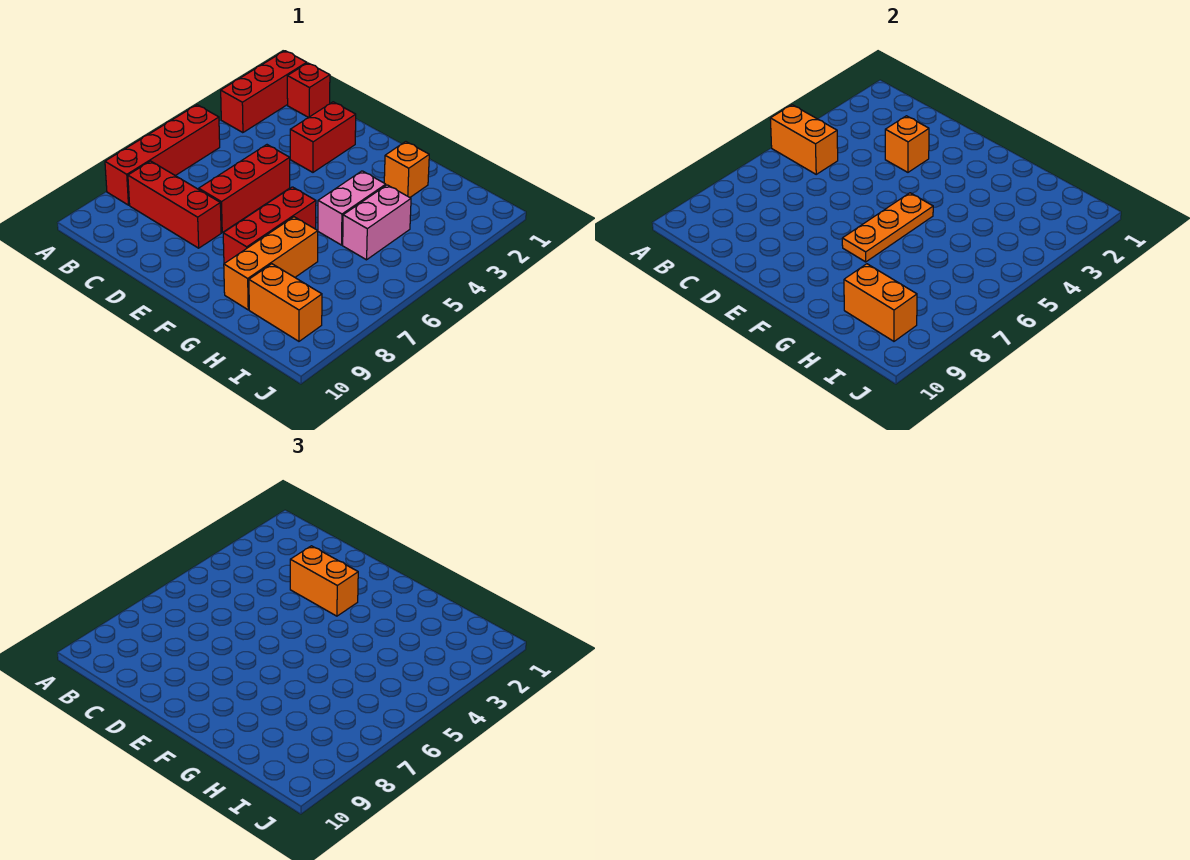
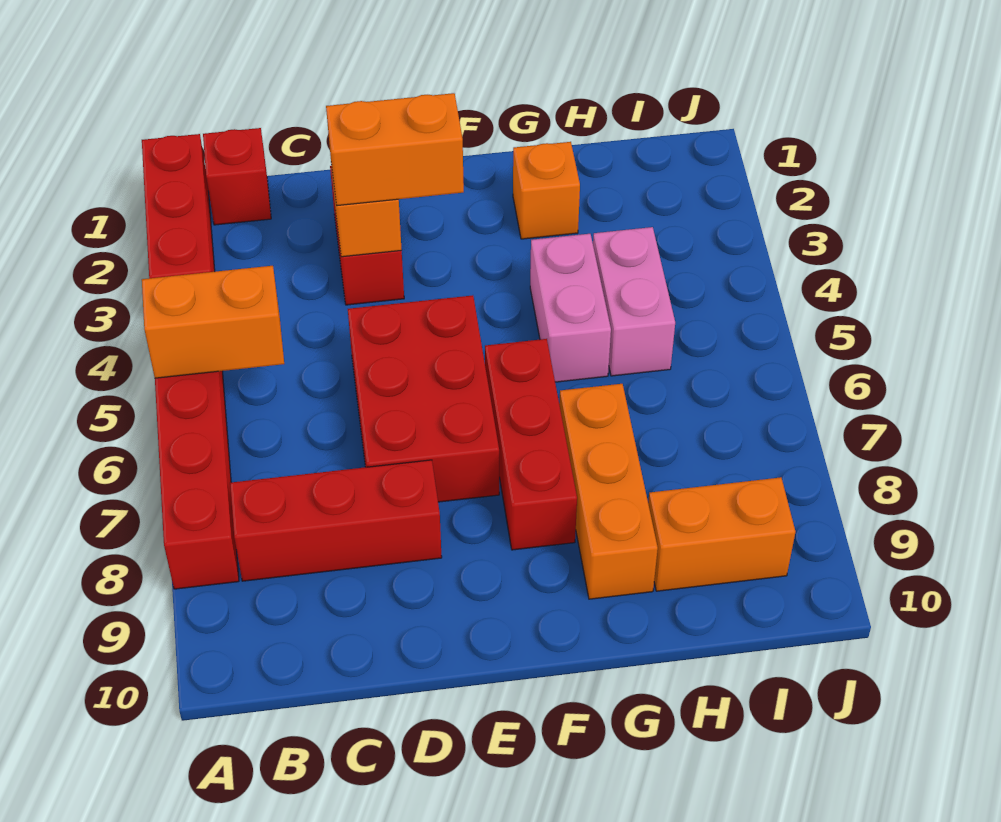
red 1x3 brick [199,145,290,232] -> red 2x3 brick [348,295,499,502]
orange 1x3 plate [842,193,933,262] -> none
orange 1x2 brick [844,264,917,341] -> none

